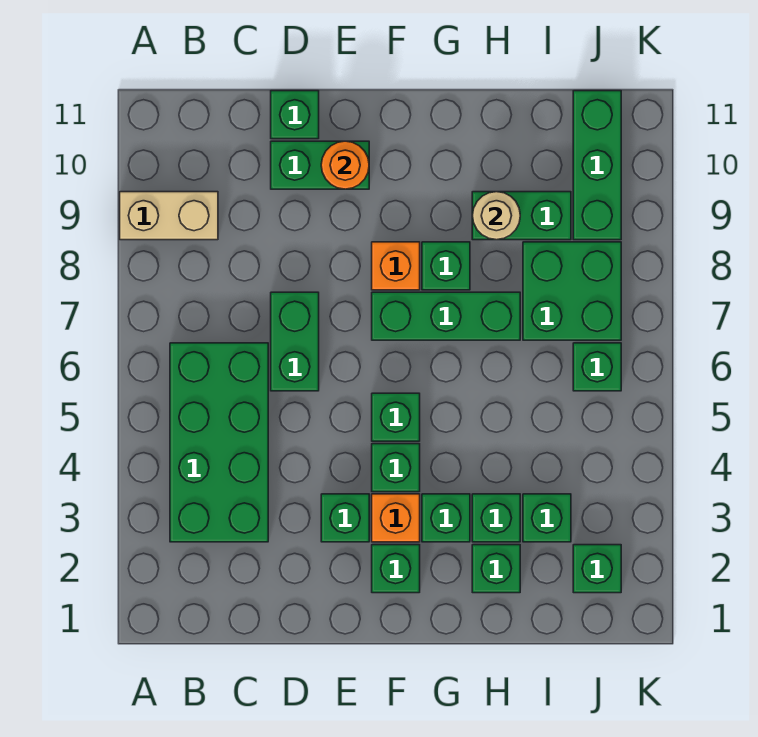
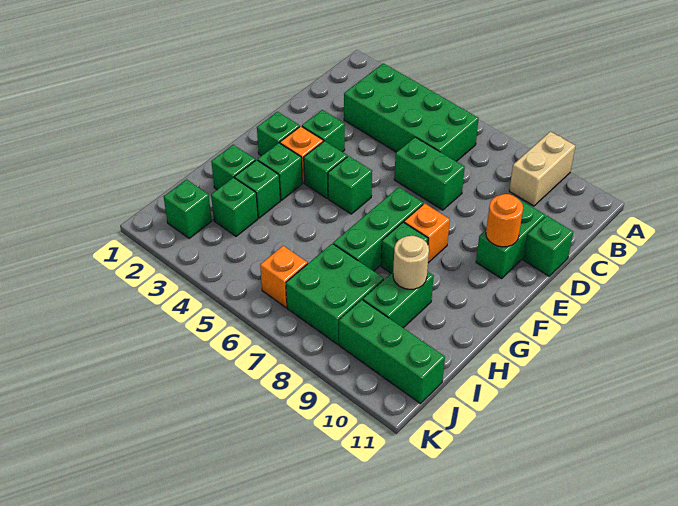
green 1x1 brick [573,343,621,391] -> orange 1x1 brick [260,246,308,307]

